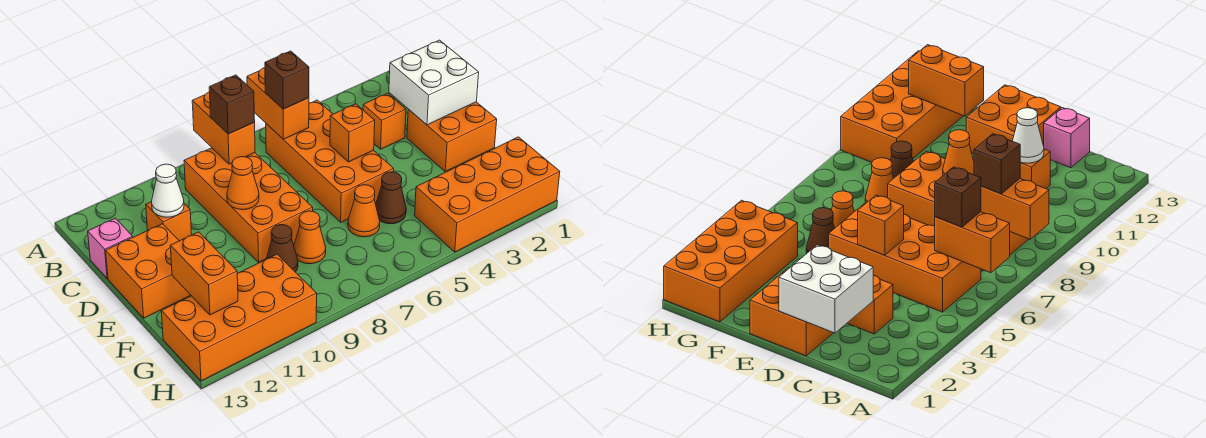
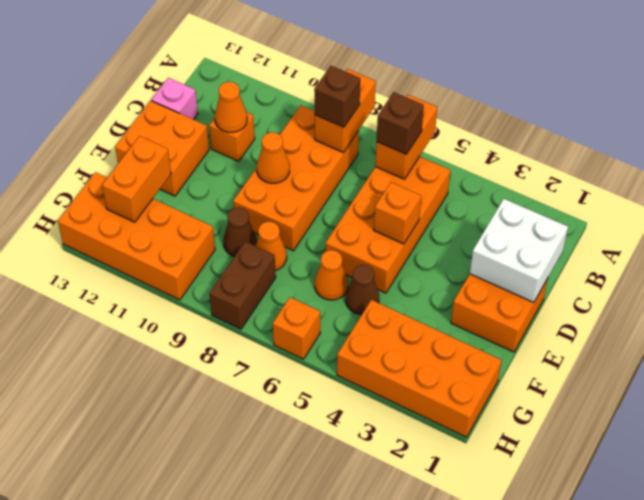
orange 1x1 brick [363,93,406,149] -> orange 1x1 brick moved to [273,297,320,359]
white 1x1 cone [152,164,184,217] -> orange 1x1 cone [215,82,247,132]
none -> brown 1x2 brick [209,241,276,329]

